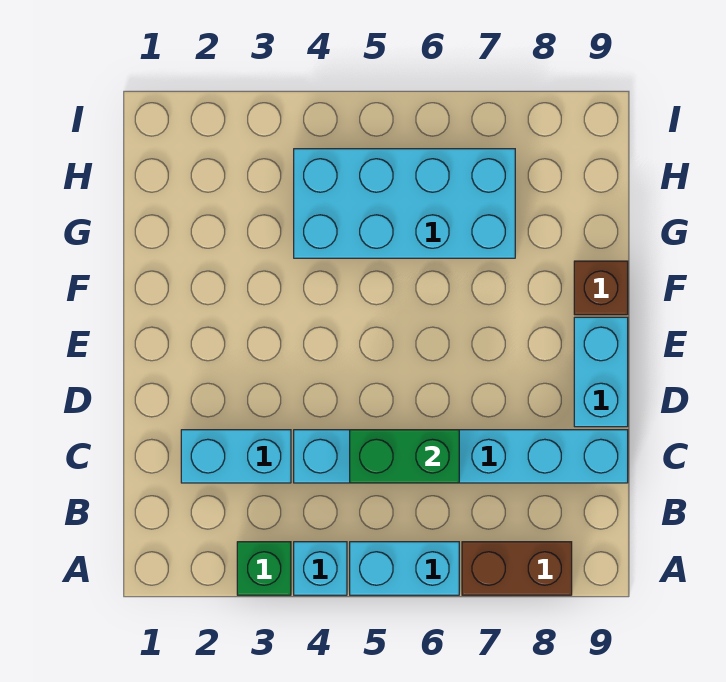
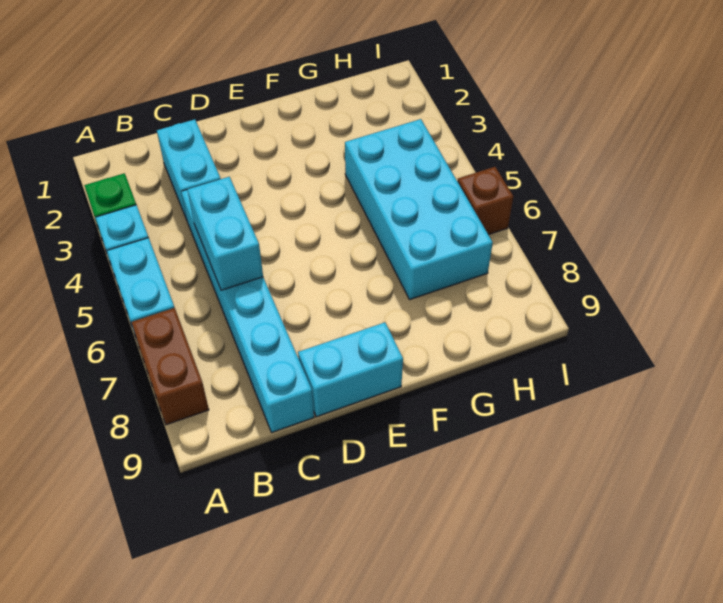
green 1x2 brick [350,430,459,483] -> cyan 1x2 brick [187,177,263,290]
brown 1x1 brick [574,261,628,315] -> brown 1x1 brick moved to [457,167,513,235]

